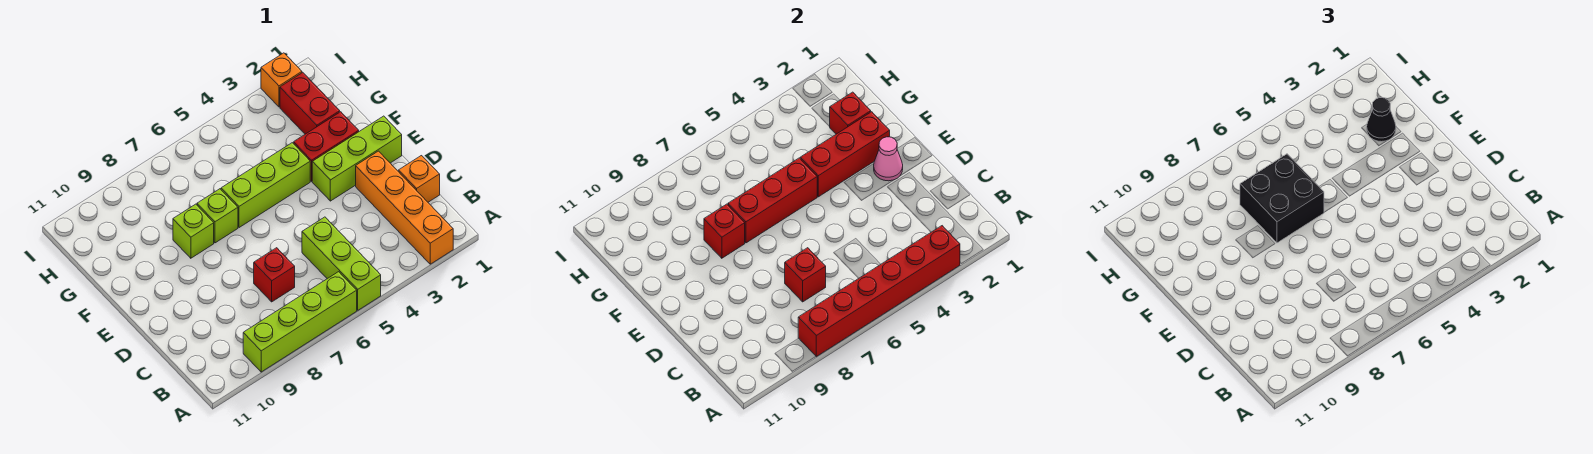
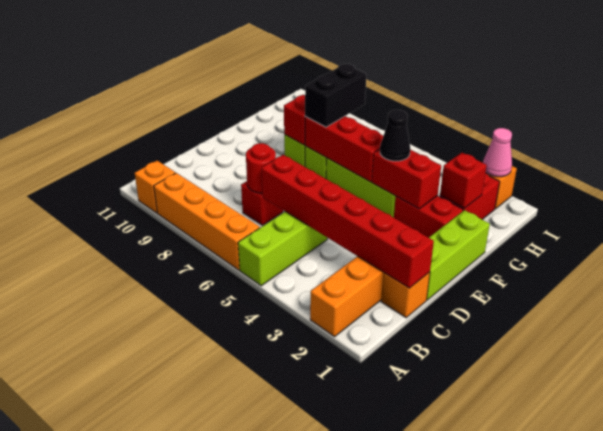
red 1x6 brick [798,226,960,357] -> red 1x6 brick moved to [262,155,434,288]
lime 1x4 brick [243,272,357,372] -> orange 1x4 brick [154,173,260,270]
none -> orange 1x1 brick [135,161,175,213]
red 1x1 brick [785,248,826,302] -> red 1x1 round brick [246,143,276,193]
lime 1x3 brick [312,116,402,201] -> lime 1x3 brick turned to [427,210,490,300]
pink 1x1 cone [874,137,903,181] -> pink 1x1 cone moved to [483,128,512,177]
red 1x3 brick [800,112,890,197] -> red 1x2 brick [372,149,441,209]
black 2x2 brick [1240,154,1324,243] -> black 1x2 brick [305,64,366,127]
black 1x1 cone [1367,98,1396,142] -> black 1x1 cone moved to [380,110,410,161]

